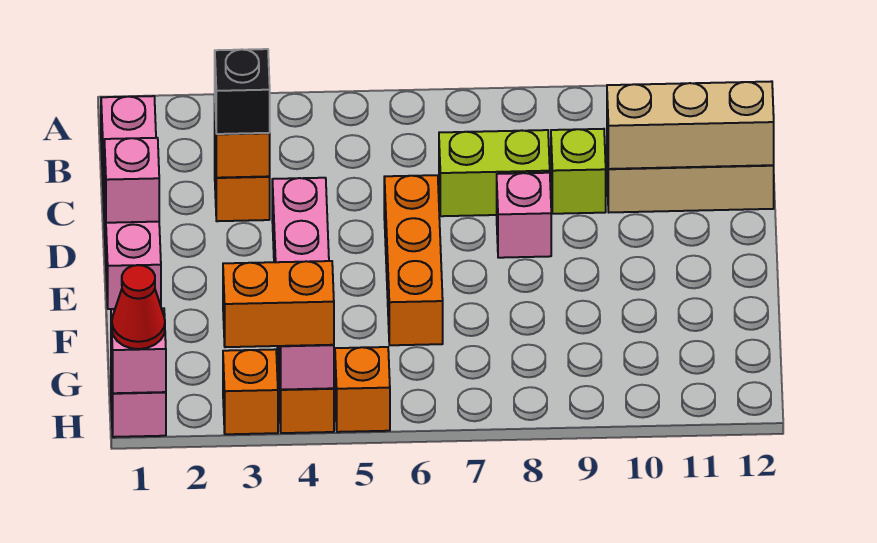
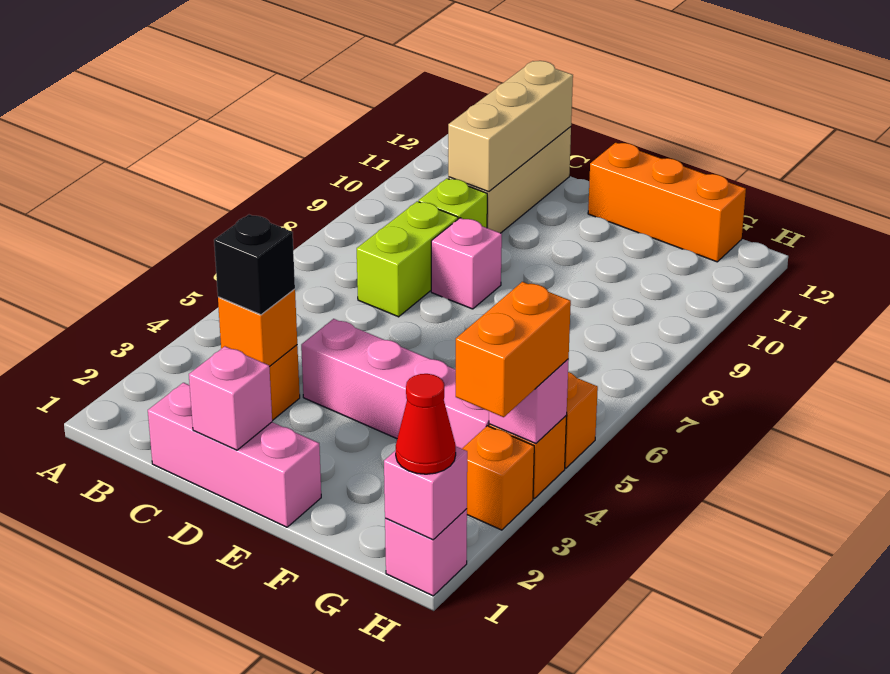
pink 1x4 brick [101,96,161,309] -> pink 1x3 brick [148,383,321,527]
orange 1x3 brick [384,175,443,345] -> orange 1x3 brick moved to [588,143,746,262]

